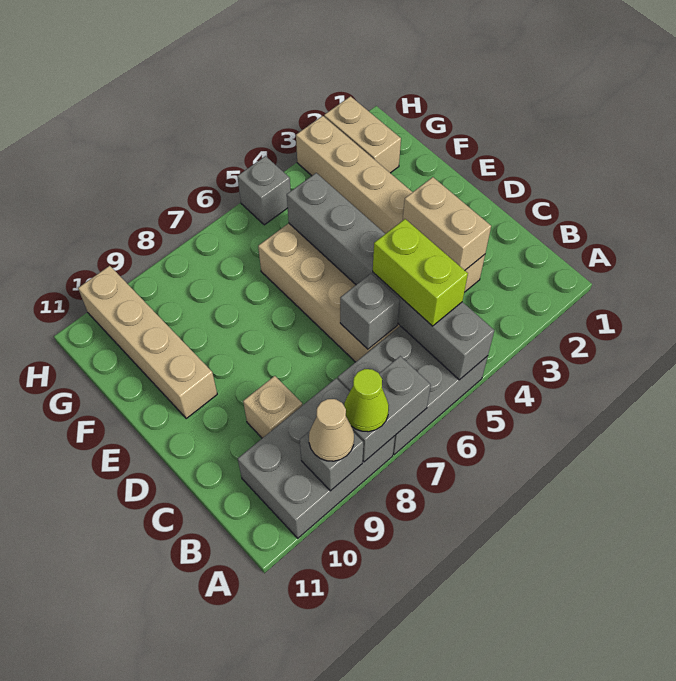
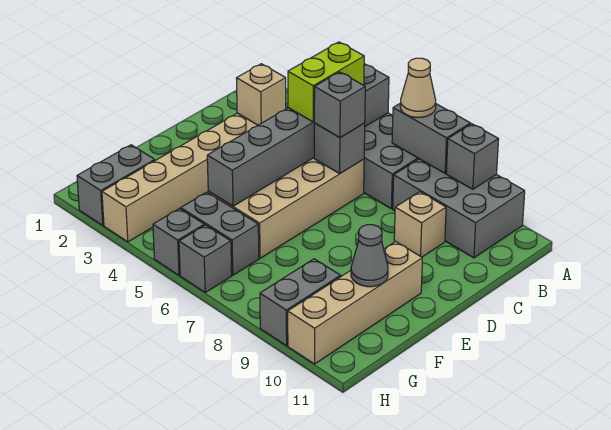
lime 1x1 cone [344,369,389,432] -> none
tan 1x1 cone [309,399,354,461] -> tan 1x1 cone moved to [400,58,436,117]
tan 1x2 brick [403,177,491,270] -> tan 1x1 brick [236,64,286,125]
none -> grey 1x1 brick [314,72,365,138]
none -> grey 1x1 cone [351,225,388,287]
tan 1x2 brick [324,96,401,173] -> grey 1x2 brick [77,145,155,225]
none -> grey 1x2 brick [181,192,259,275]
none -> grey 1x2 brick [260,259,341,346]
none -> grey 1x1 brick [179,225,232,292]

